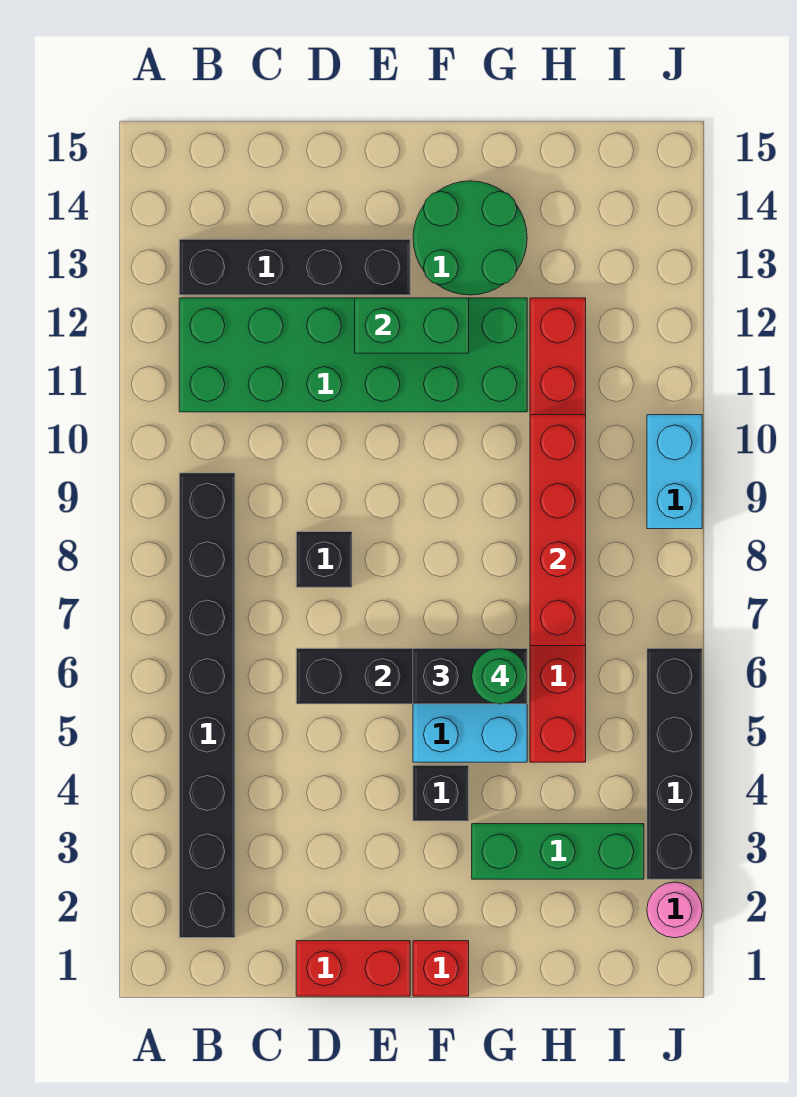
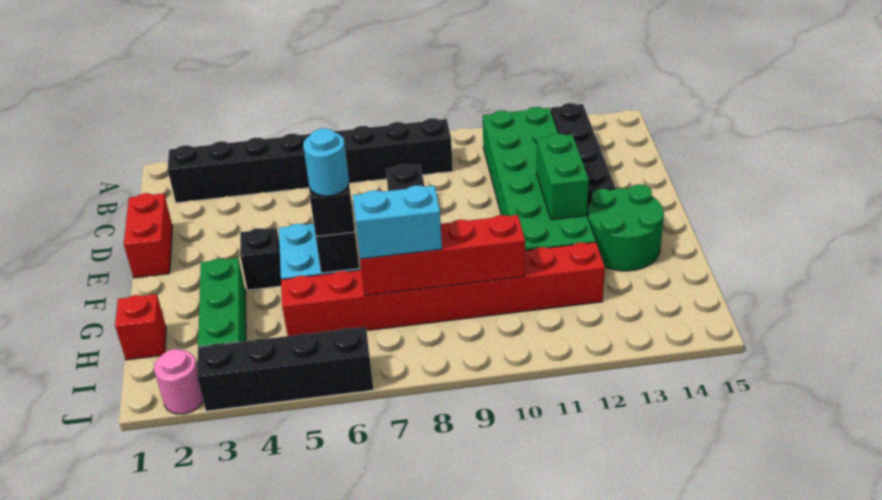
red 1x1 brick [413,941,469,996] -> red 1x1 brick moved to [115,294,166,360]
green 1x1 round brick [472,648,527,704] -> cyan 1x1 round brick [303,128,349,196]
cyan 1x2 brick [647,415,702,529] -> cyan 1x2 brick moved to [353,185,442,259]

